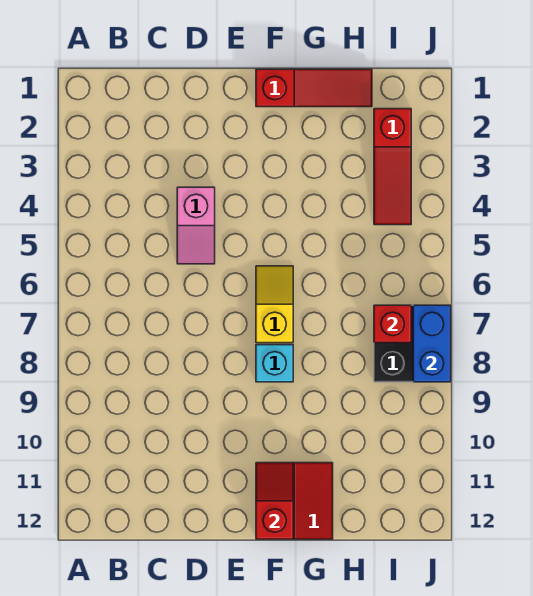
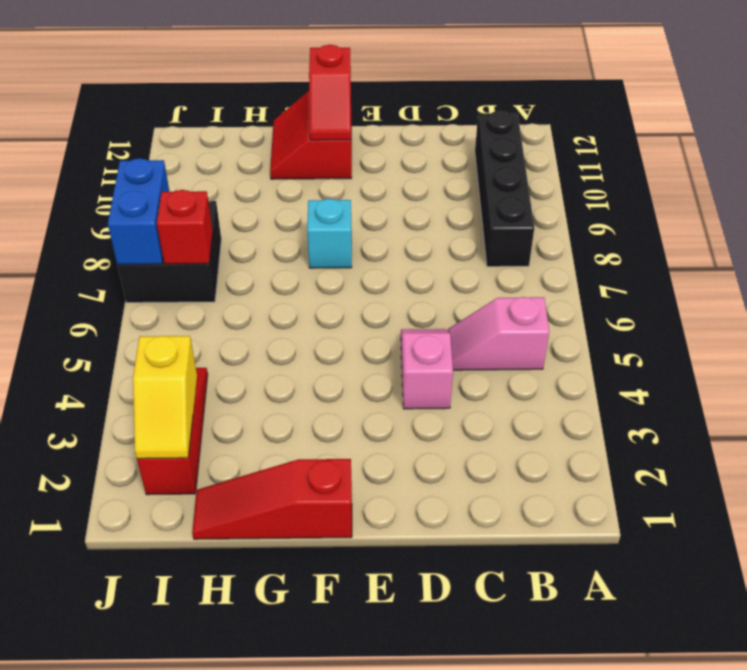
none -> pink 1x2 slope [448,297,549,370]
none -> black 1x4 brick [475,111,534,267]
yellow 1x2 slope [256,266,293,343] -> yellow 1x2 slope moved to [133,336,197,459]

